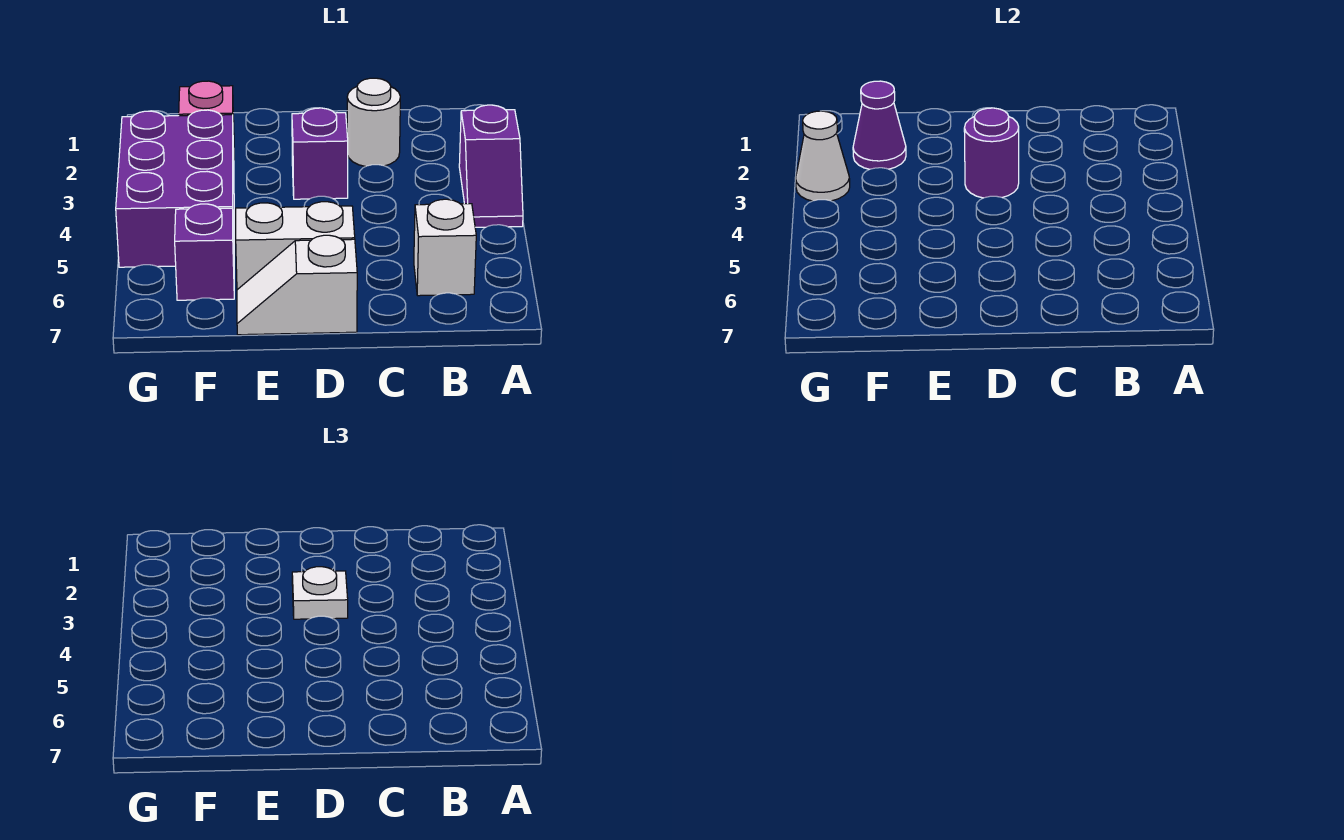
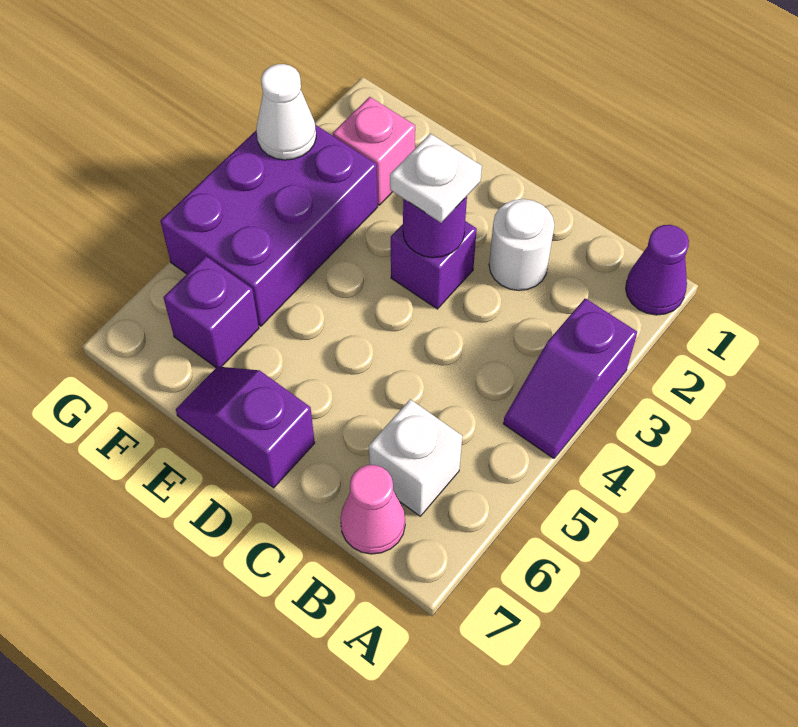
none -> pink 1x1 cone [340,465,405,554]
white 1x2 brick [236,202,355,290] -> none
white 1x2 slope [237,235,357,335] -> purple 1x2 slope [176,367,315,488]
purple 1x1 cone [853,81,906,169] -> purple 1x1 cone moved to [626,225,689,315]

